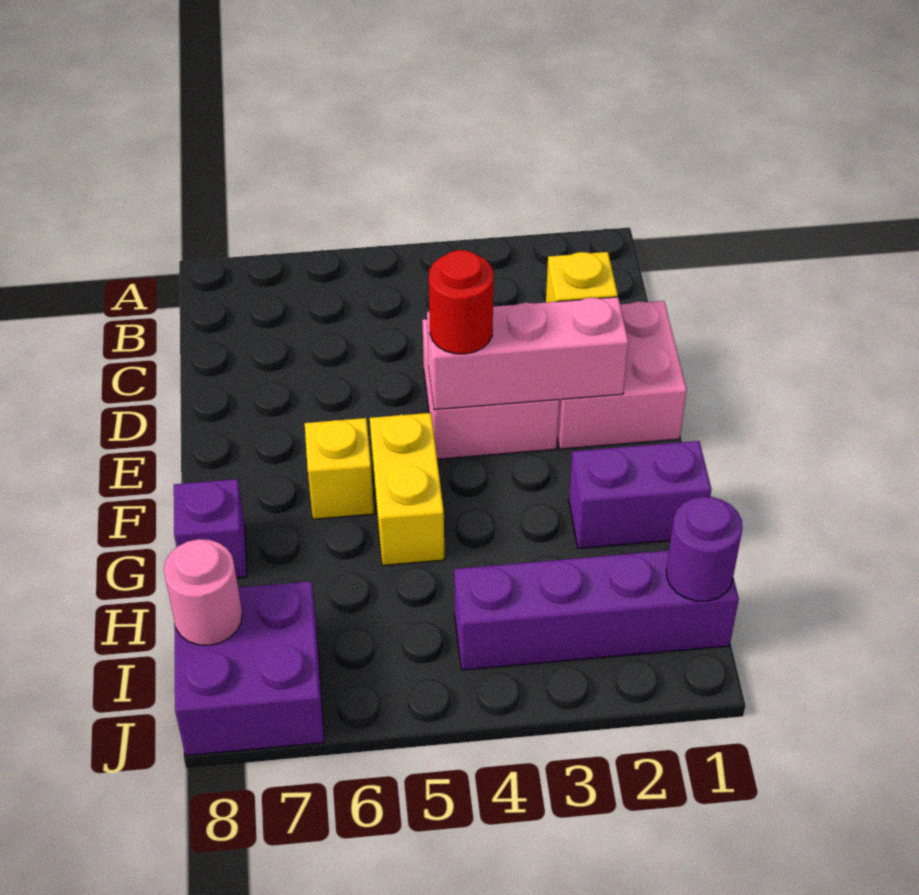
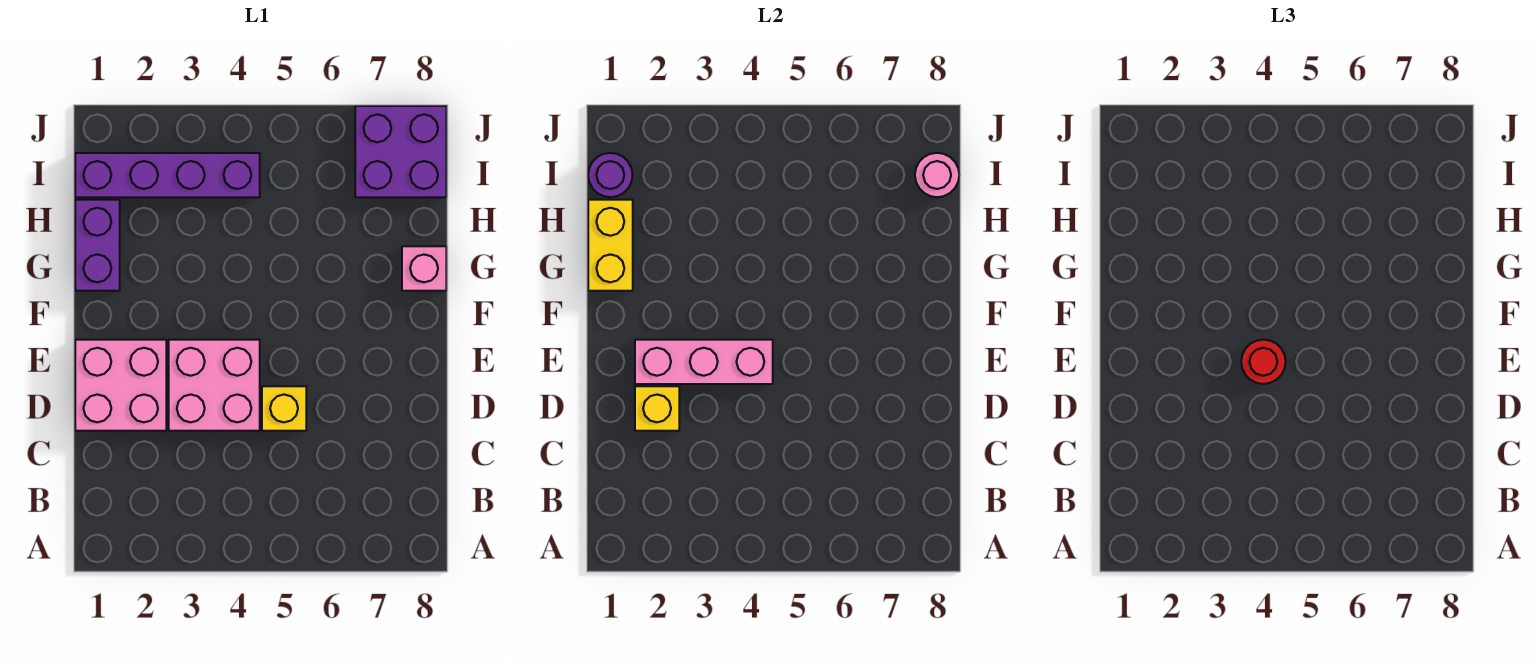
yellow 1x2 brick [370,413,444,565] -> yellow 1x2 brick moved to [588,200,633,291]
yellow 1x1 brick [305,418,374,519] -> yellow 1x1 brick moved to [262,386,306,431]
purple 1x2 brick [569,441,711,549] -> purple 1x2 brick turned to [75,200,120,291]
purple 1x1 brick [174,479,247,578] -> pink 1x1 brick [402,246,446,291]

